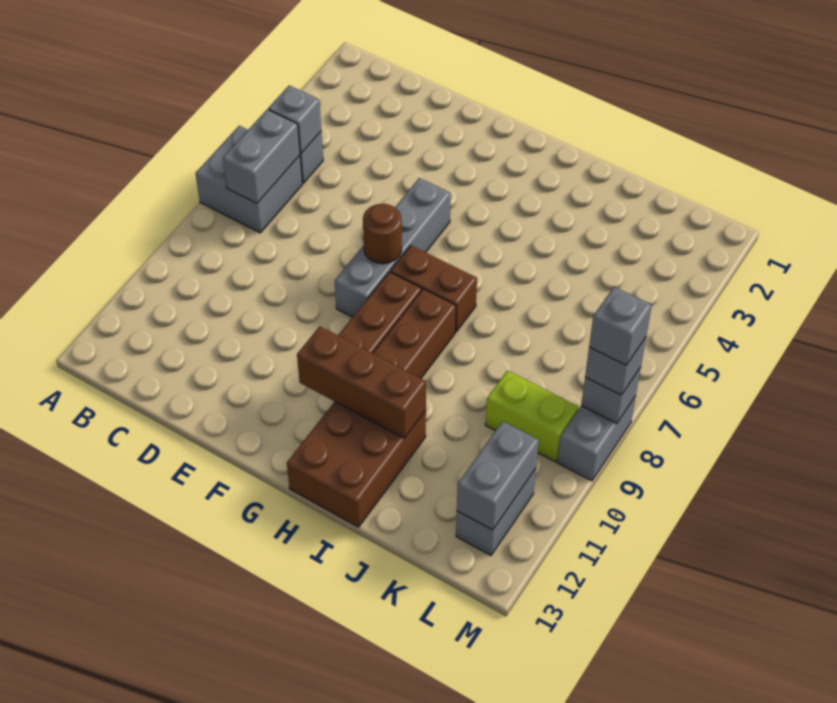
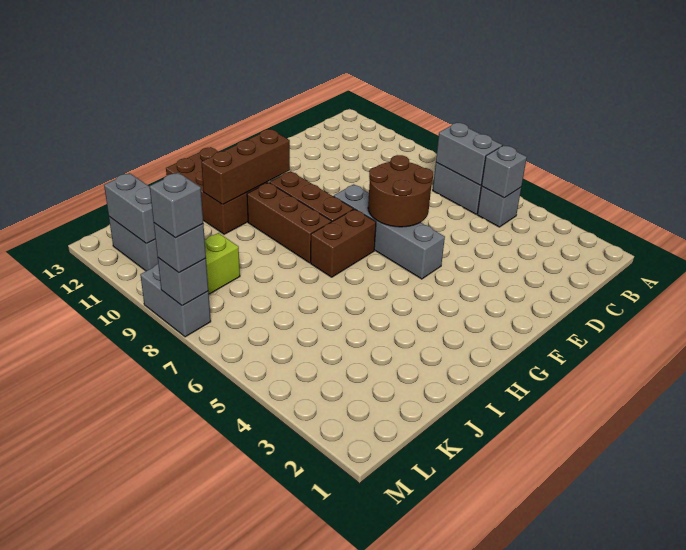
brown 1x1 round brick [363,204,402,264] -> brown 2x2 round brick [368,155,433,227]

